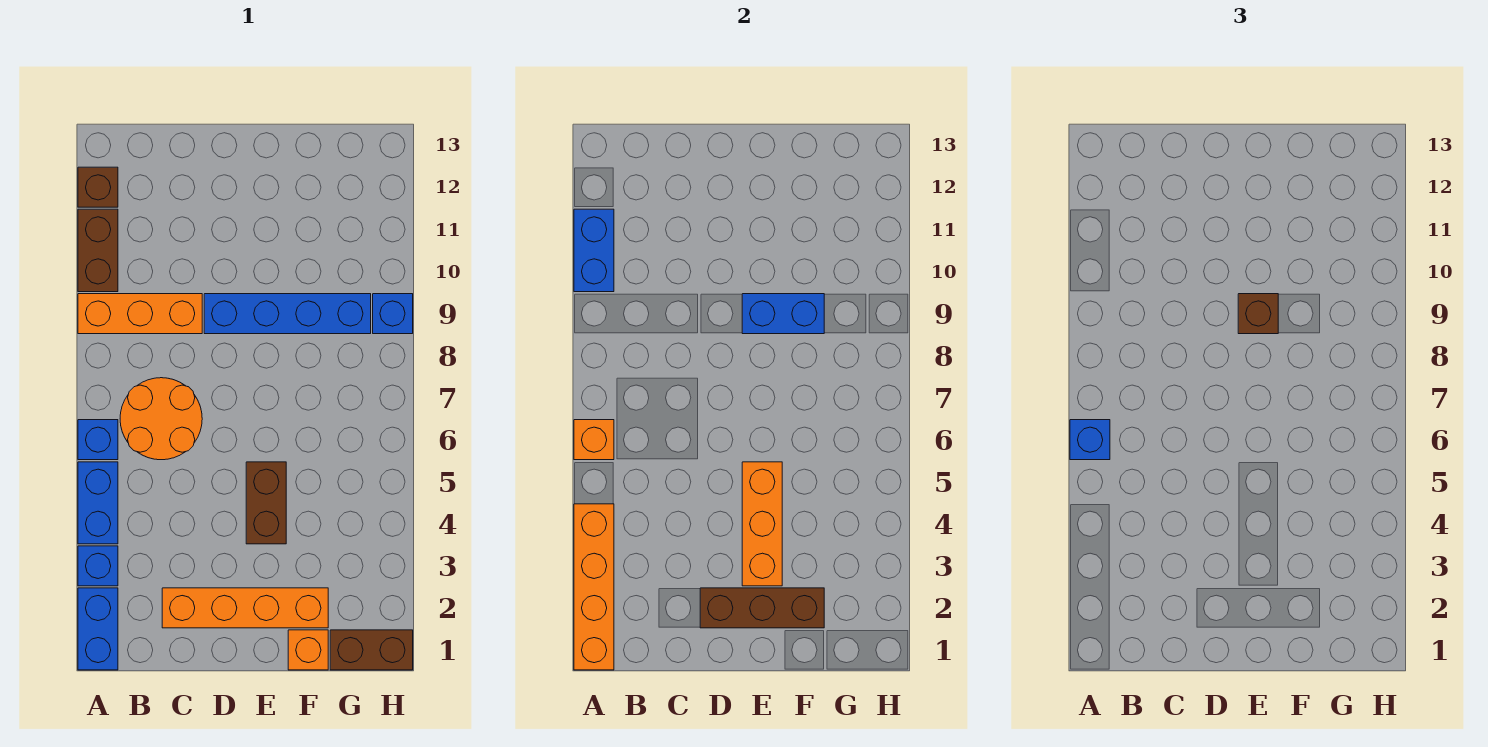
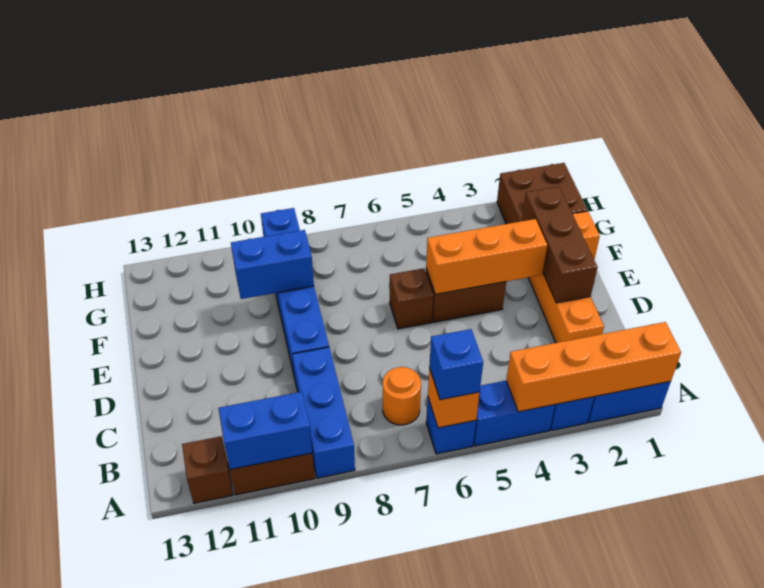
orange 1x3 brick [78,294,202,334] -> blue 1x3 brick [292,347,355,478]
orange 2x2 round brick [120,378,202,460] -> orange 1x1 round brick [383,367,421,425]
blue 1x2 brick [742,294,824,334] -> blue 1x2 brick turned to [231,230,314,299]
brown 1x1 brick [1238,294,1278,334] -> brown 1x1 brick moved to [390,268,433,329]
brown 1x2 brick [330,630,413,670] -> brown 2x2 brick [497,163,587,224]

